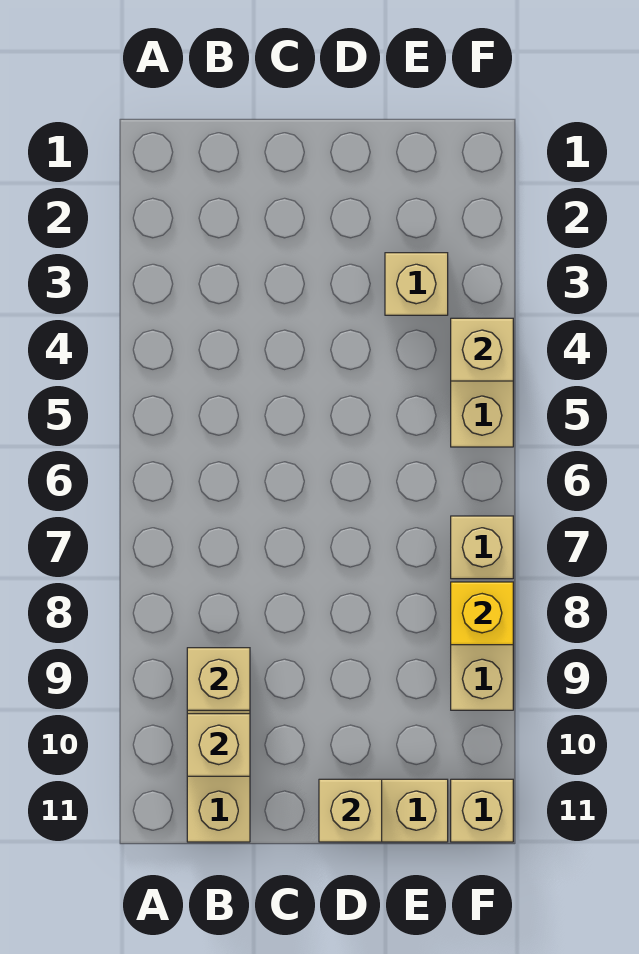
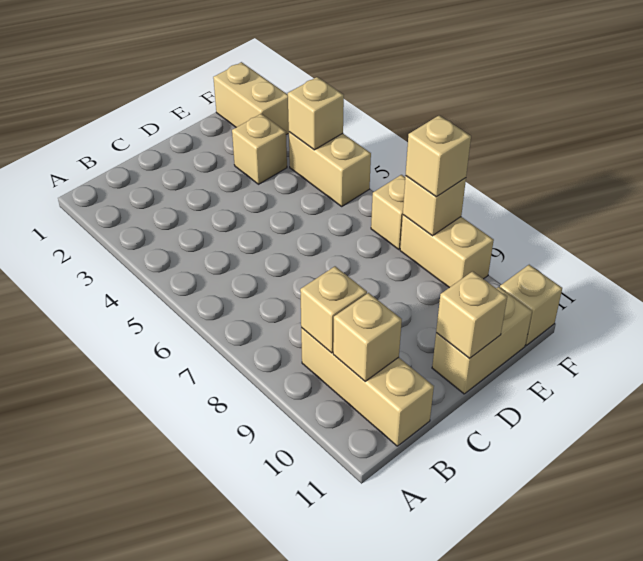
none -> tan 1x2 brick [213,62,289,135]
yellow 1x1 brick [451,582,513,645] -> tan 1x1 brick [403,176,466,236]
none -> tan 1x1 brick [406,115,471,197]

